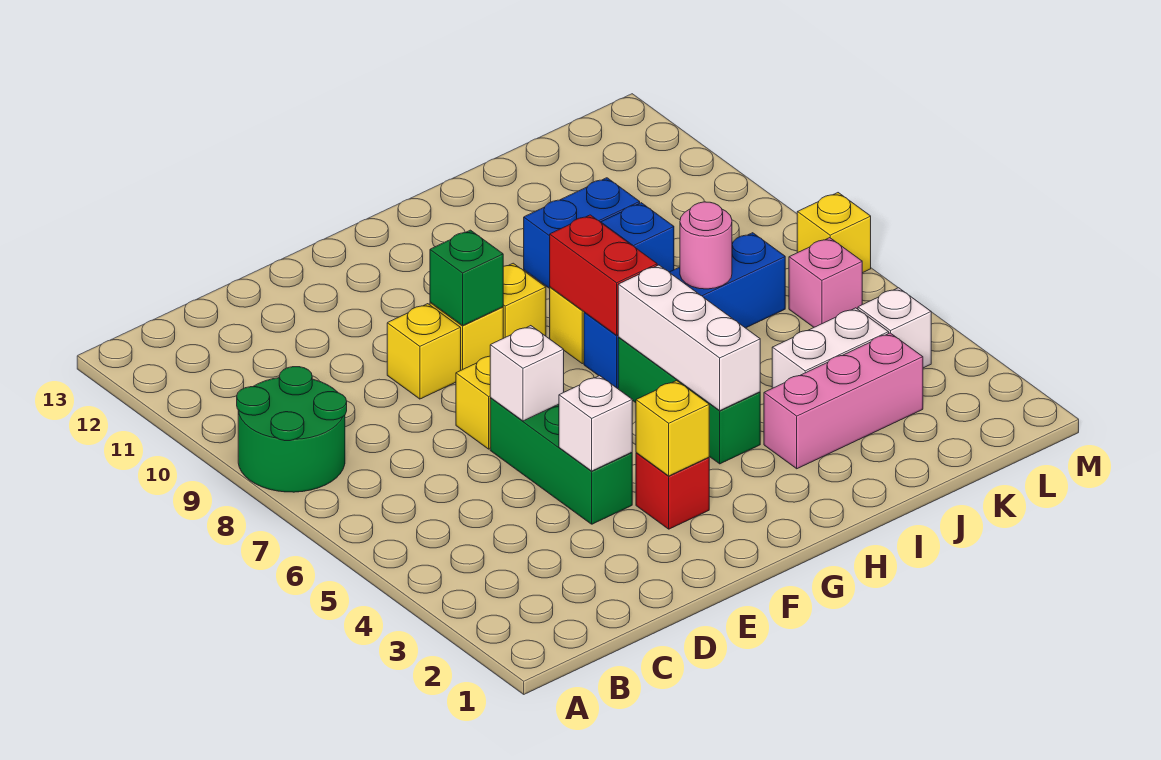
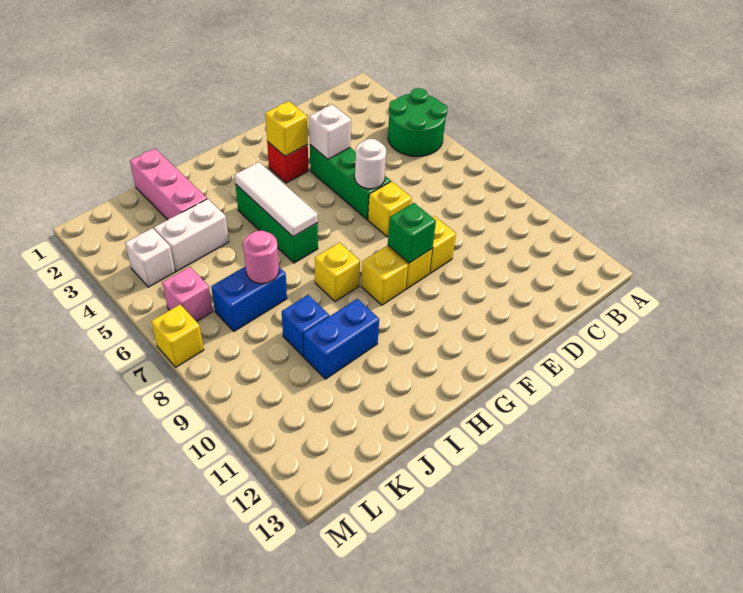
green 2x2 round brick [237,367,347,492] -> green 2x2 round brick moved to [388,88,447,156]
white 1x1 brick [490,326,564,421] -> white 1x1 round brick [355,139,386,189]
white 1x3 brick [618,265,760,410] -> white 1x3 tile [235,162,318,237]
blue 1x4 brick [584,233,785,389] -> blue 1x2 brick [211,266,287,331]
red 1x2 brick [550,215,657,335] -> none
pink 1x3 brick [764,333,923,469] -> pink 1x3 brick turned to [130,149,207,220]

